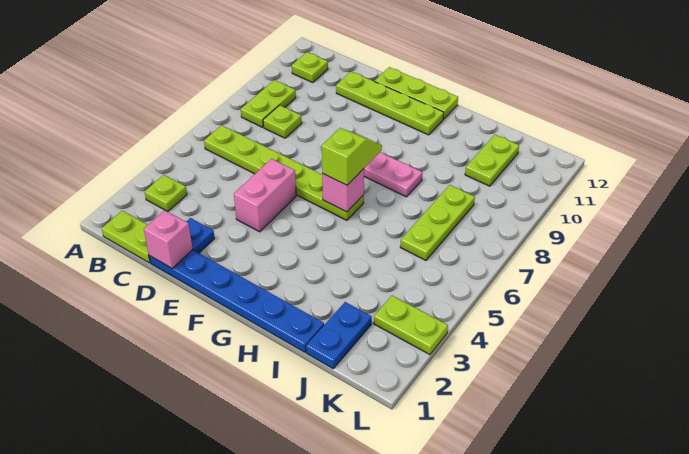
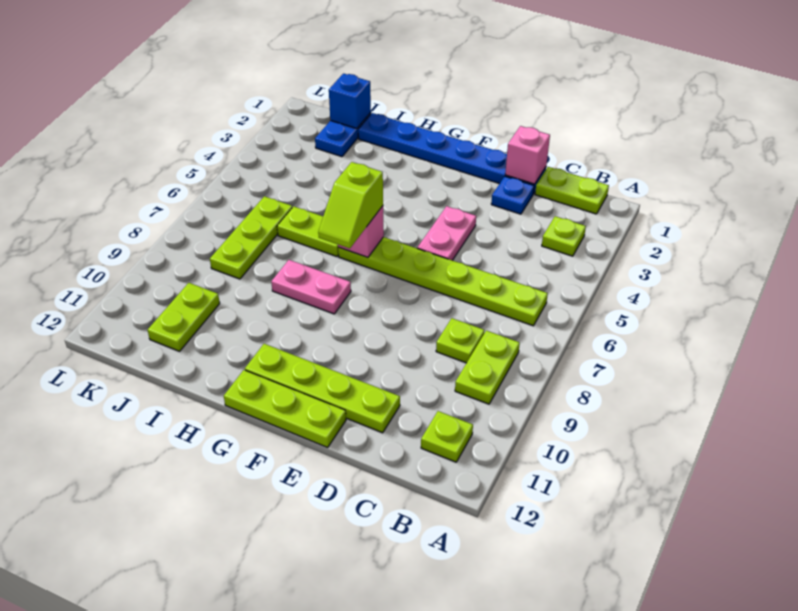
pink 1x2 brick [234,159,296,232] -> pink 1x2 plate [417,206,476,260]
none -> blue 1x1 brick [329,74,371,129]
lime 1x2 plate [374,296,448,355] -> lime 1x2 plate moved to [277,207,339,256]

